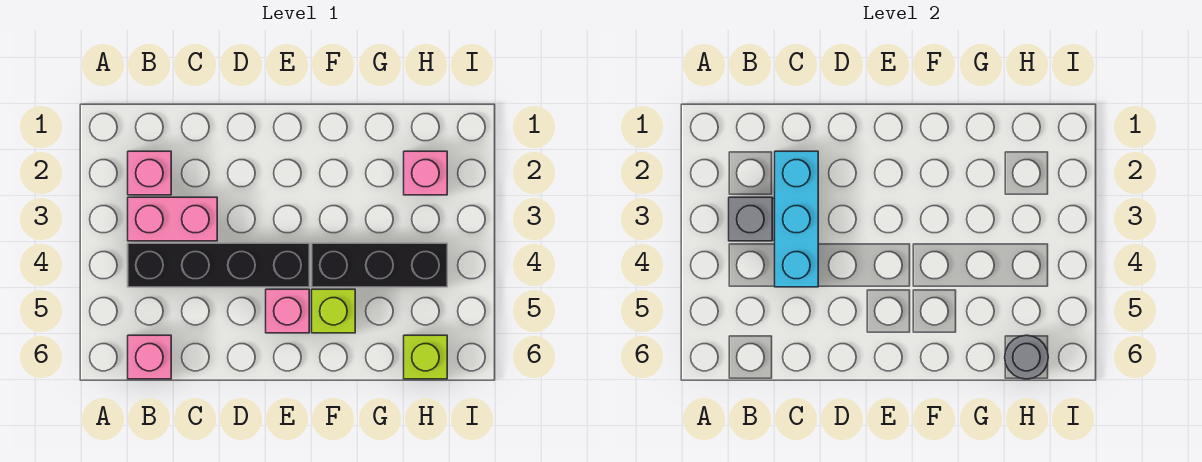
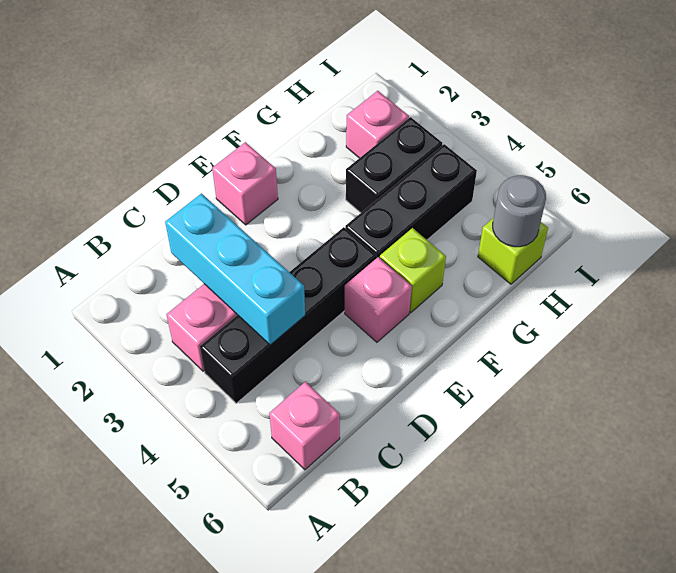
pink 1x1 brick [128,151,171,195] -> pink 1x1 brick moved to [212,142,278,225]
grey 1x1 brick [729,197,772,241] -> none
none -> black 1x2 brick [346,117,442,213]

